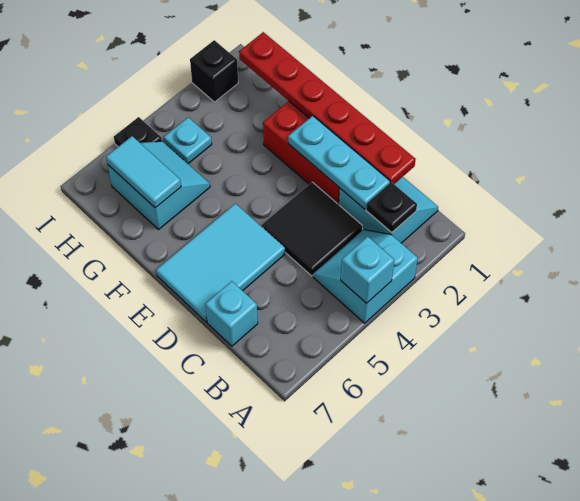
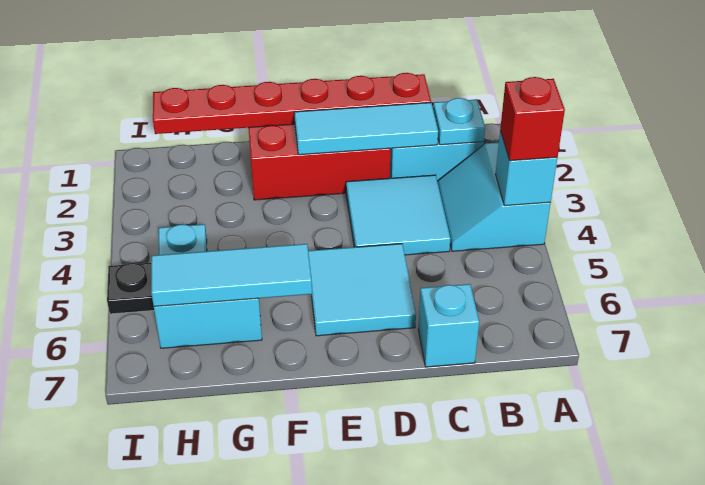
none -> red 1x1 brick [500,77,565,161]
black 1x1 plate [366,182,417,232] -> cyan 1x1 plate [433,98,485,145]
cyan 1x3 plate [288,116,390,209] -> cyan 1x3 tile [294,103,438,155]
black 2x2 tile [262,182,362,276] -> cyan 2x2 tile [346,175,450,255]
cyan 2x3 tile [156,204,285,322] -> cyan 2x2 tile [308,244,416,336]
cyan 1x2 tile [106,136,181,208] -> cyan 1x3 tile [151,244,312,306]
black 1x1 brick [190,40,238,102] -> none

